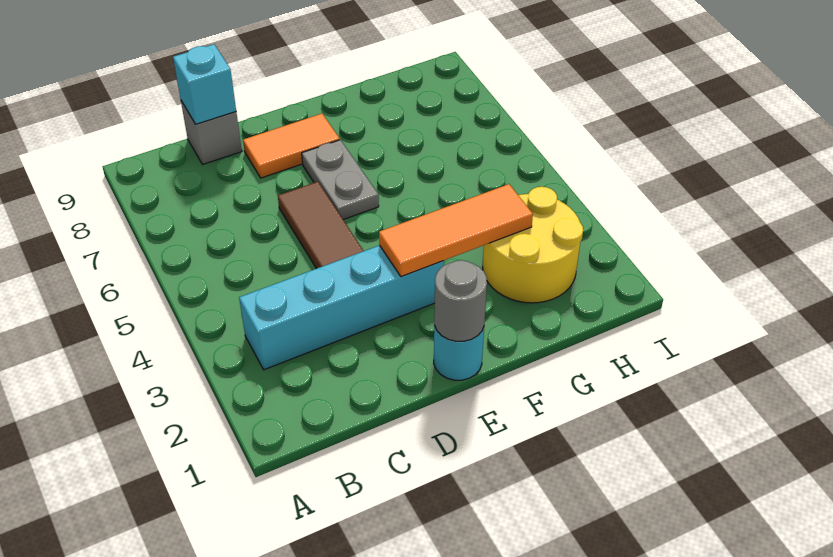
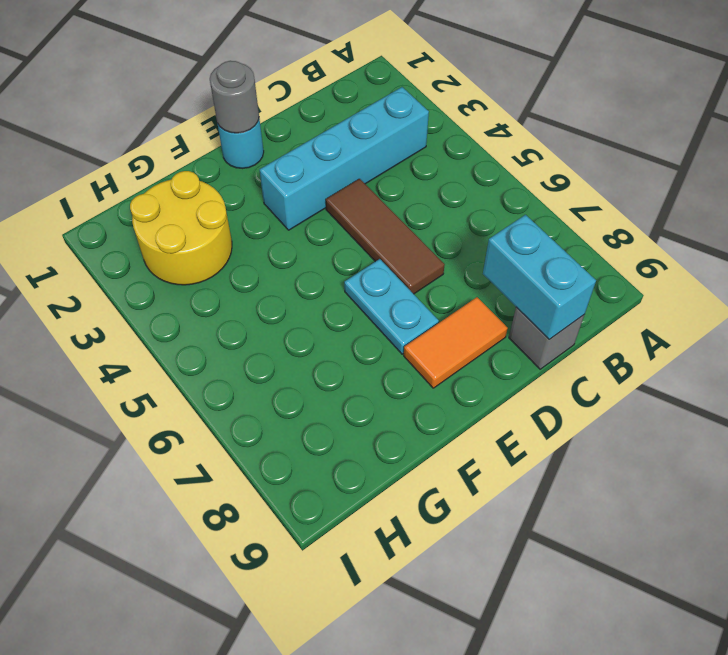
cyan 1x1 brick [173,44,236,124] -> cyan 1x2 brick [483,215,596,339]
orange 1x3 tile [379,184,533,277] -> none
grey 1x2 plate [302,140,379,220] -> cyan 1x2 plate [344,259,439,354]

